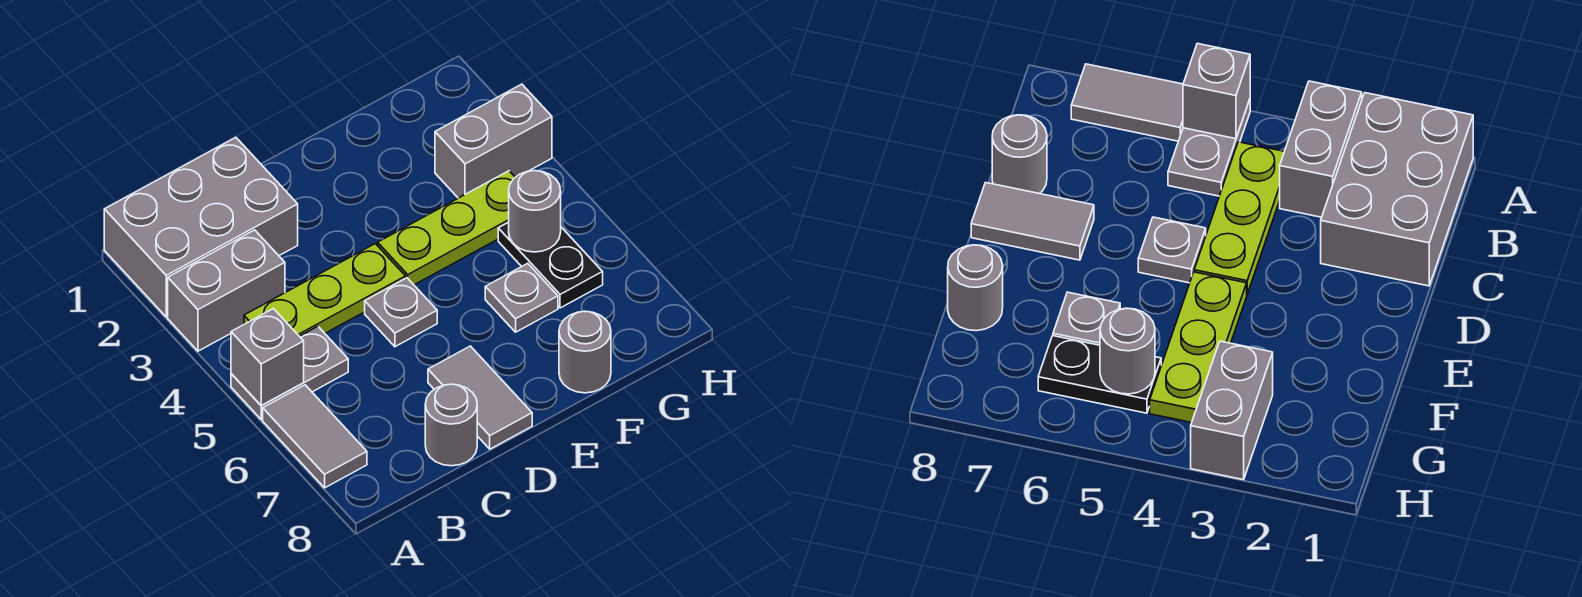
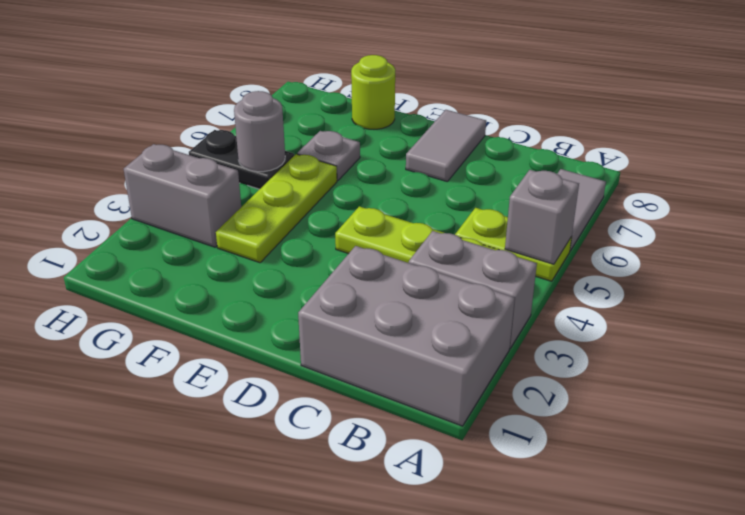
grey 1x2 plate [231,327,348,419] -> lime 1x2 plate [455,208,572,281]
grey 1x1 round brick [425,384,477,466] -> none
grey 1x1 plate [365,278,437,347] -> none
lime 1x3 plate [378,171,515,285] -> lime 1x3 plate turned to [216,154,337,263]
grey 1x1 round brick [559,311,611,393] -> lime 1x1 round brick [351,55,395,129]
black 1x2 plate [498,222,603,308] -> black 1x2 plate turned to [189,130,294,189]

